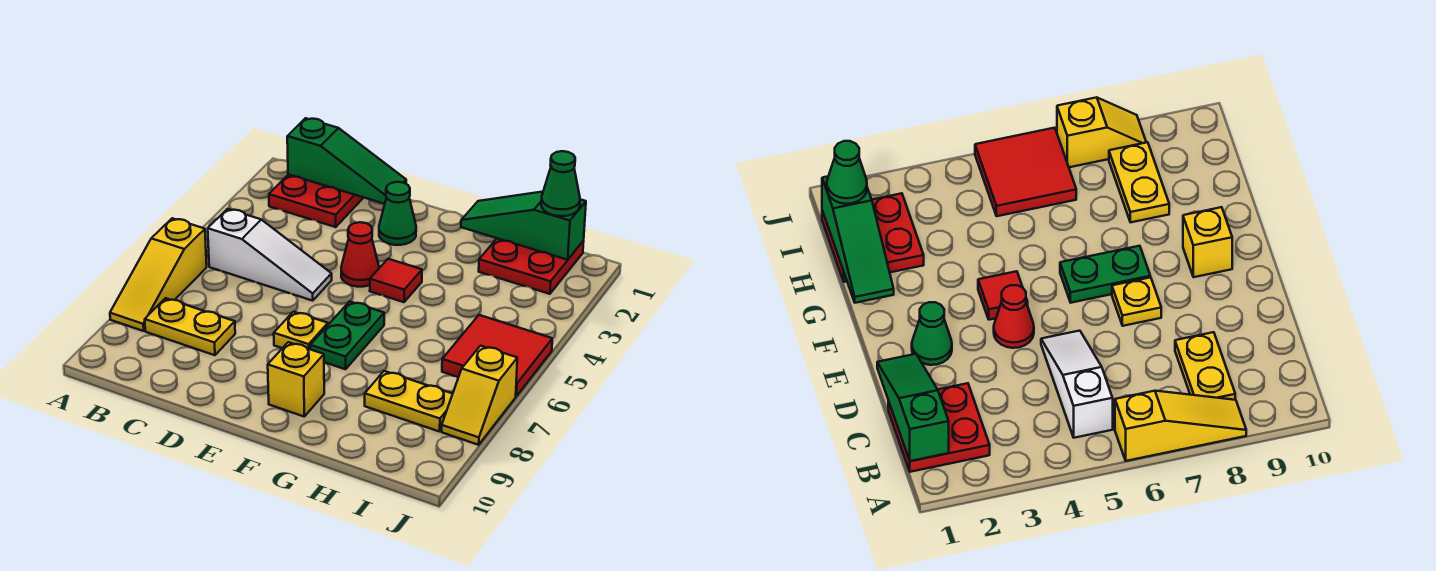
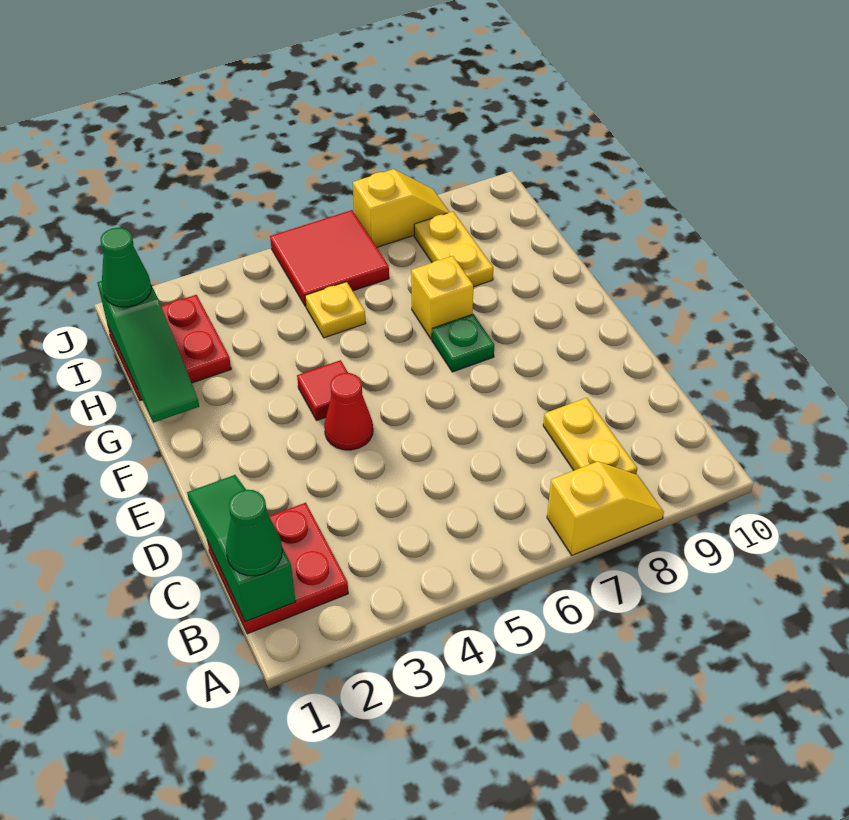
yellow 1x3 slope [110,218,207,331] -> yellow 1x2 slope [547,461,664,555]
white 1x3 slope [208,209,332,301] -> none
green 1x1 cone [379,182,416,245] -> green 1x1 cone moved to [226,490,282,576]
yellow 1x1 plate [274,312,328,349] -> yellow 1x1 plate moved to [305,282,366,338]
green 1x2 plate [310,301,384,369] -> green 1x1 plate [432,314,494,372]
yellow 1x1 brick [268,342,324,416] -> yellow 1x1 brick moved to [411,256,473,339]

